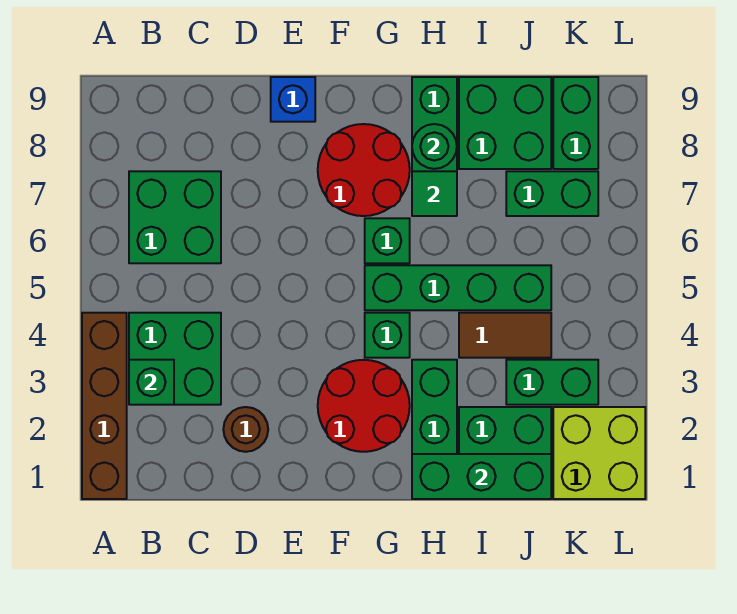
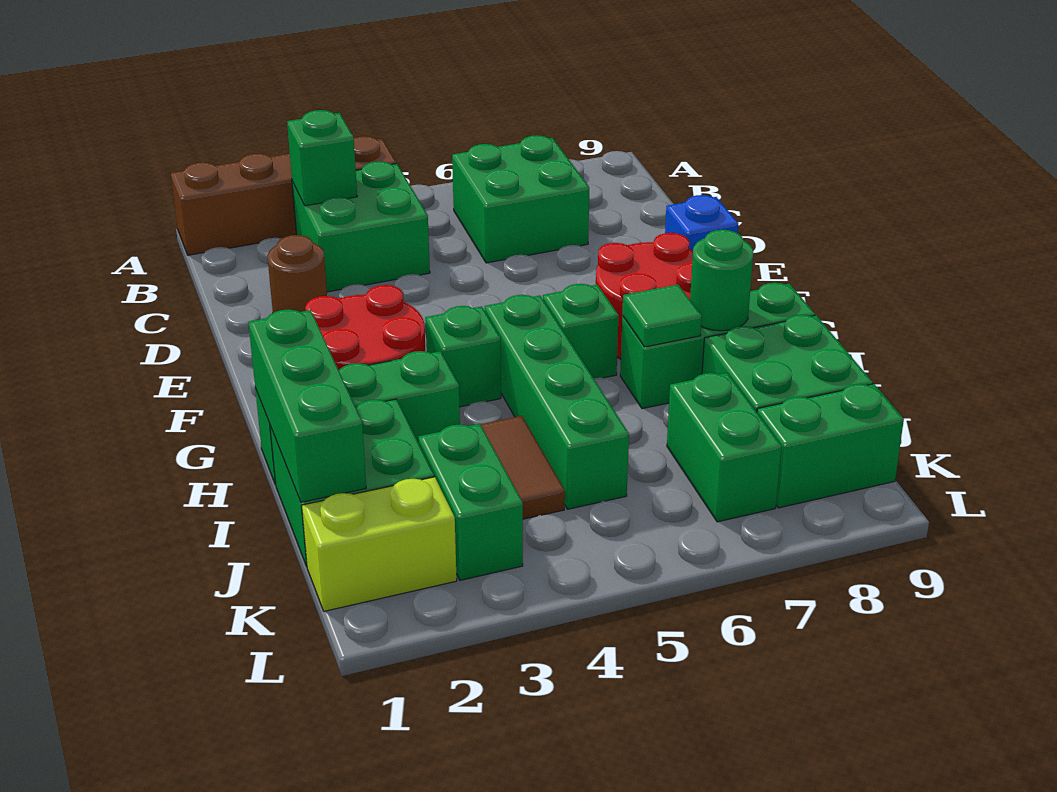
lime 2x2 brick [553,407,645,499] -> lime 1x2 brick [302,477,457,611]

